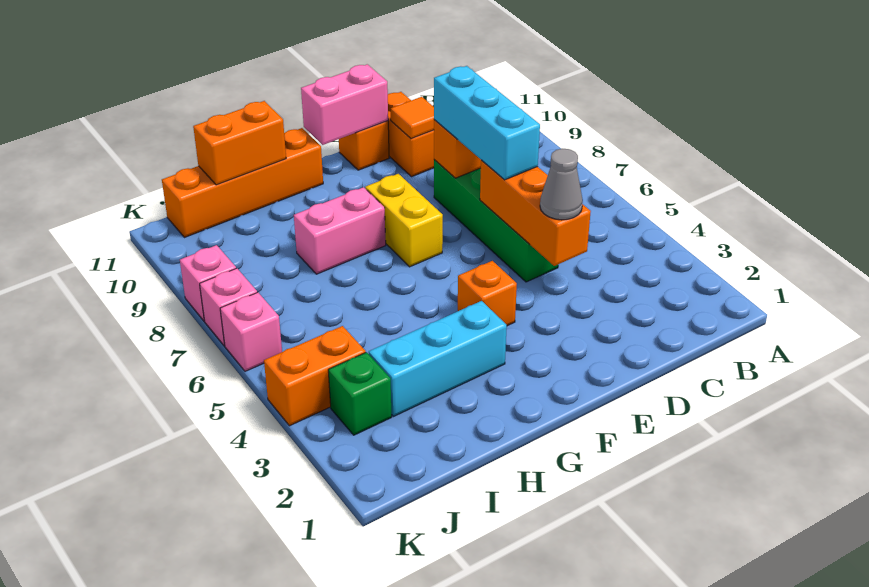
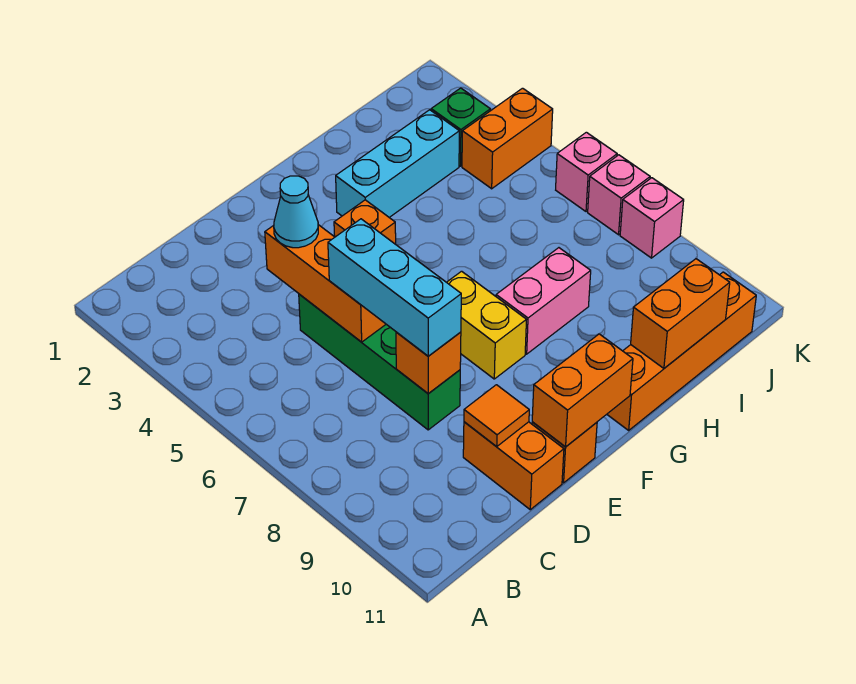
grey 1x1 cone [540,149,583,220] -> cyan 1x1 cone [274,176,318,248]
pink 1x2 brick [301,64,388,145] -> orange 1x2 brick [532,334,633,447]

